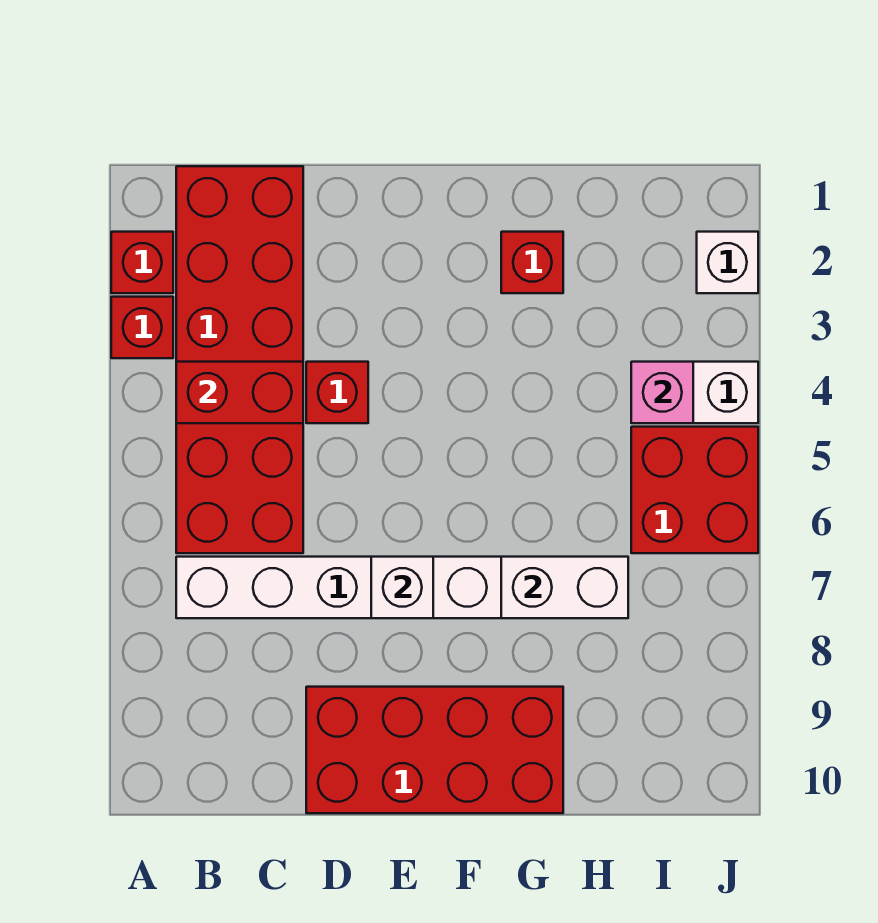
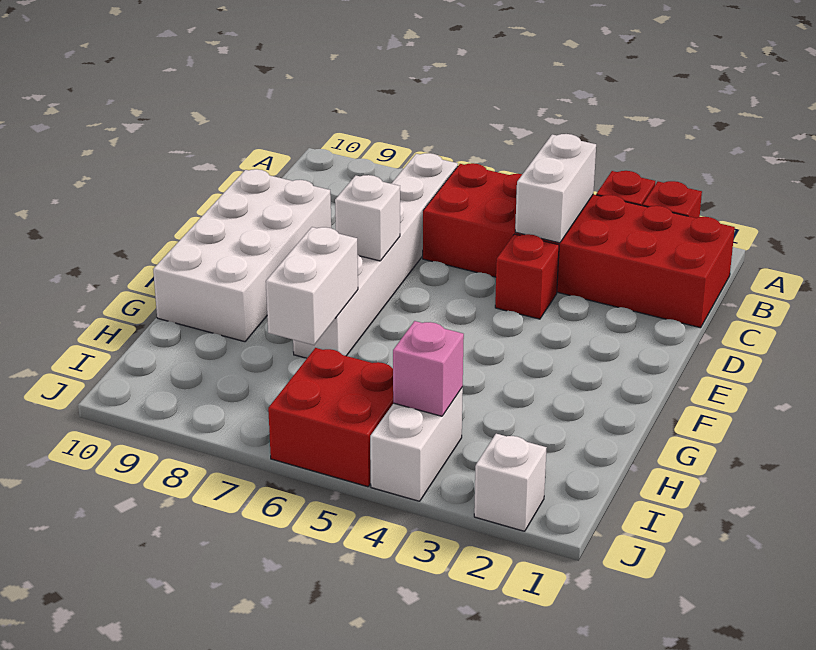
red 1x2 brick [176,362,303,423] -> white 1x2 brick [515,134,596,243]
red 2x4 brick [306,687,563,813] -> white 2x4 brick [153,169,331,342]
red 1x1 brick [501,232,563,293] -> none

